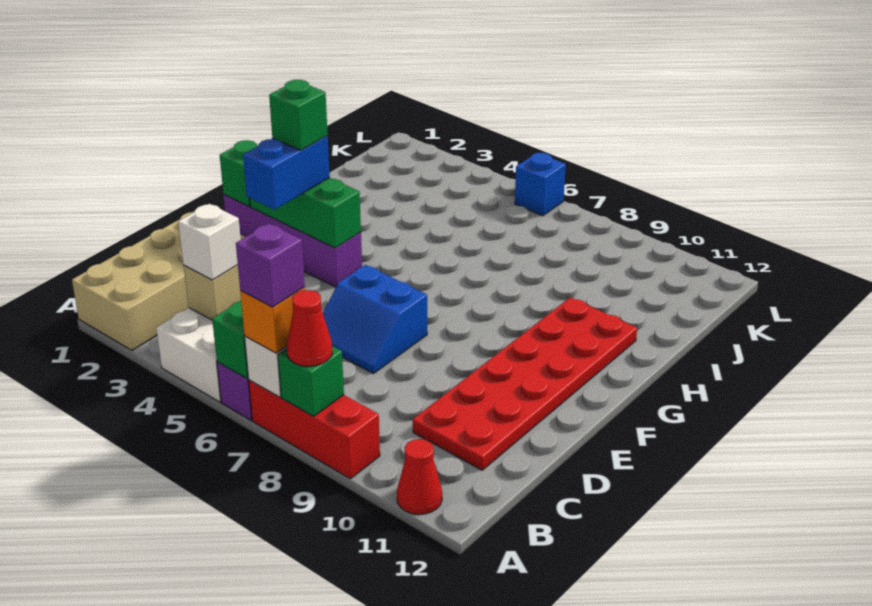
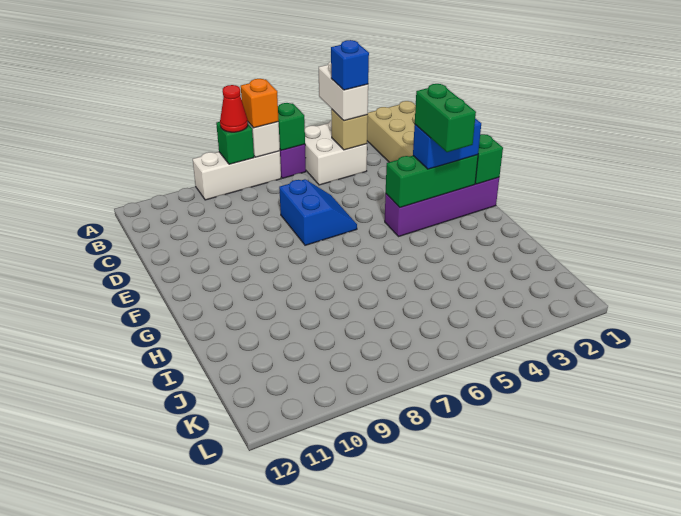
red 1x3 brick [249,380,380,479] -> white 1x3 brick [193,151,281,200]
purple 1x1 brick [236,223,305,307] -> none
red 1x1 cone [397,439,442,514] -> none
white 1x1 brick [178,204,241,280] -> white 1x2 brick [319,62,368,121]
red 2x6 plate [413,297,637,470] -> none
blue 2x2 slope [323,265,427,374] -> blue 2x2 slope turned to [279,179,357,245]
blue 1x2 brick [243,136,330,210] -> blue 1x2 brick turned to [413,119,481,169]
green 1x1 brick [269,80,328,150] -> green 1x2 brick [415,84,476,152]
blue 1x1 brick [515,153,566,216] -> blue 1x1 brick moved to [331,40,369,90]

